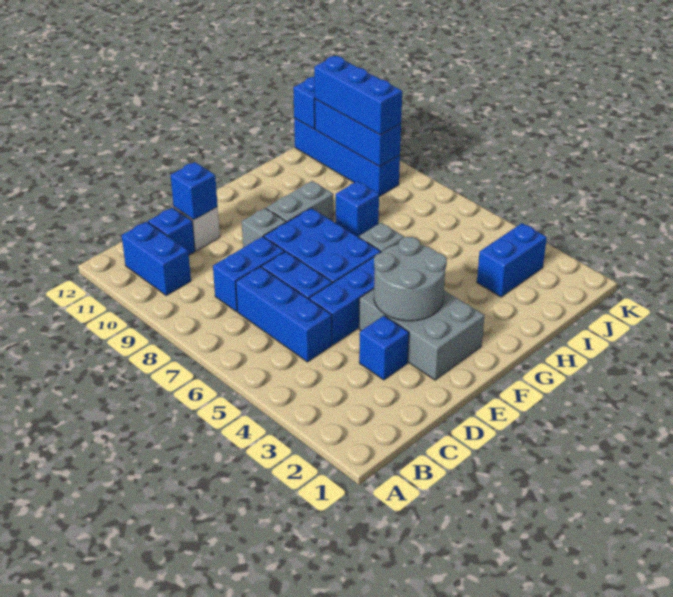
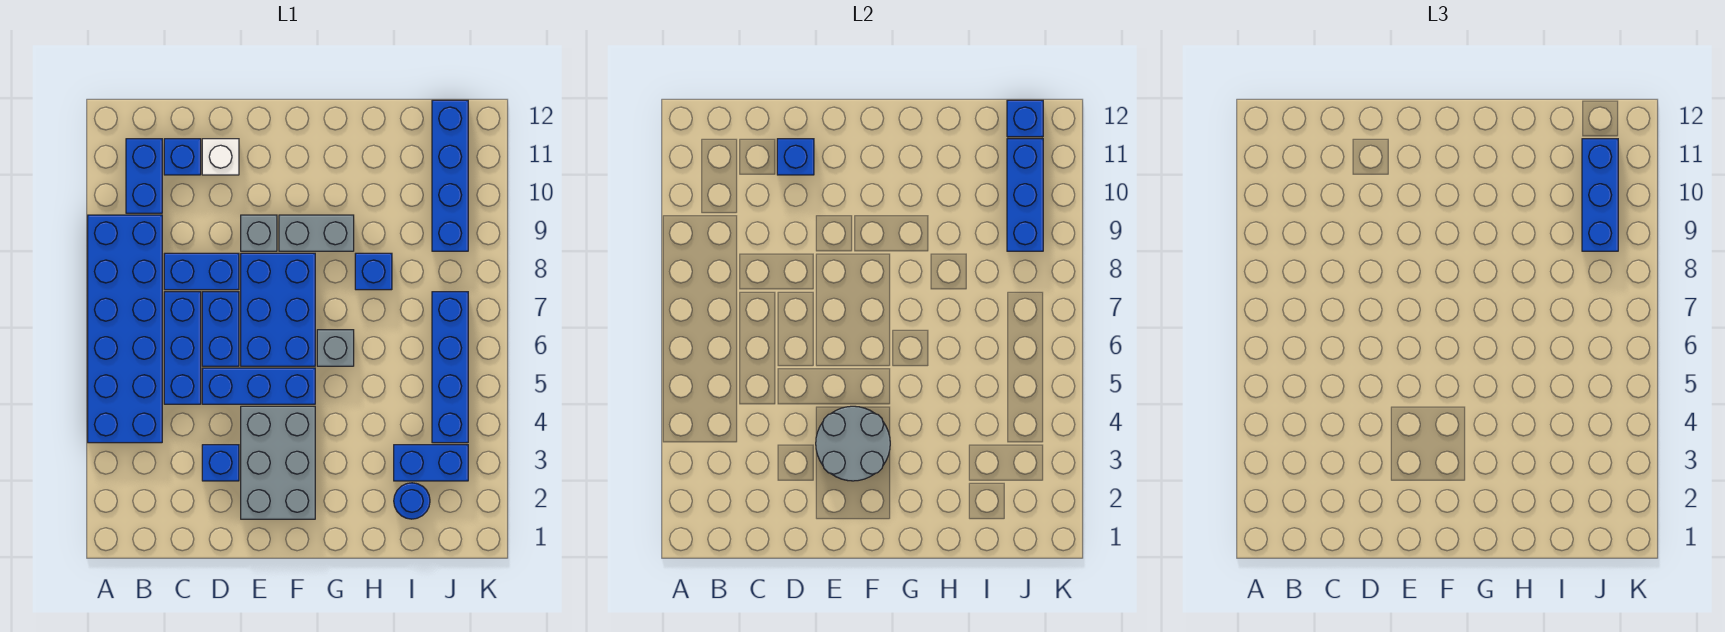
none -> blue 2x6 brick [88,215,162,443]
none -> blue 1x1 round brick [394,483,430,519]
none -> blue 1x4 brick [432,292,468,443]

